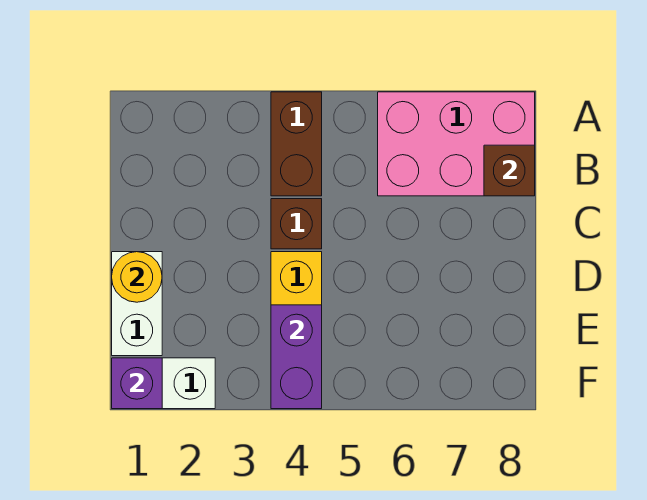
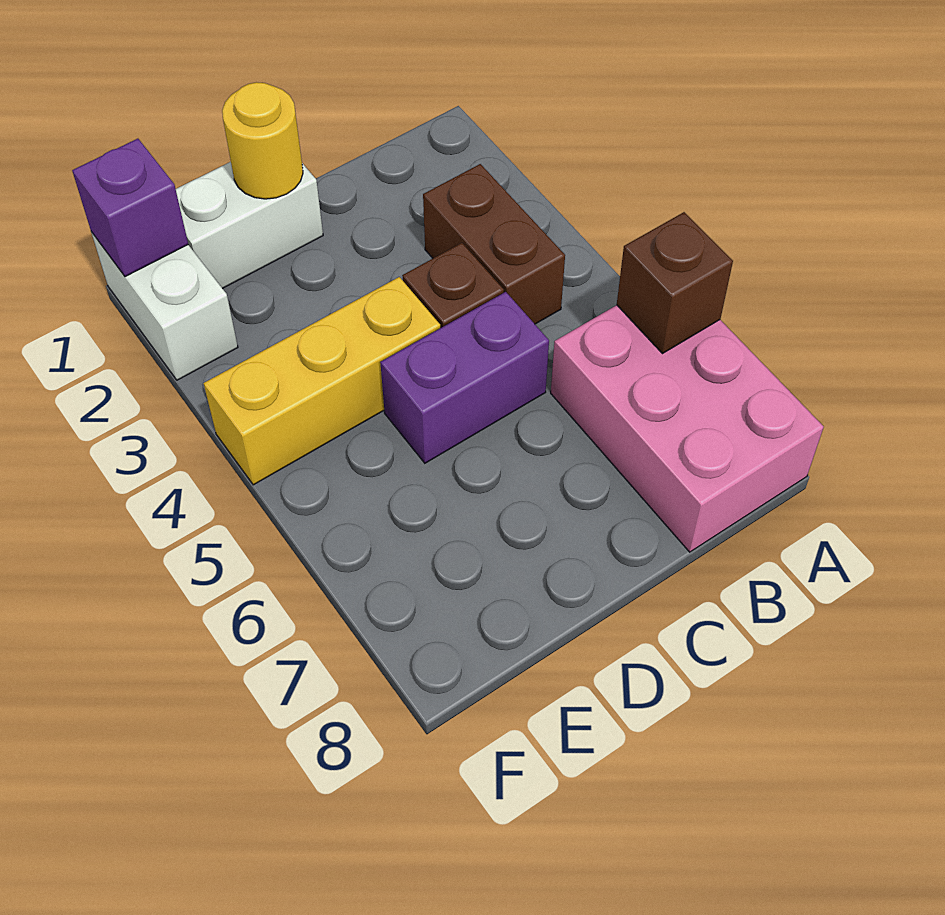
brown 1x2 brick [271,92,322,196] -> brown 1x2 brick turned to [423,164,565,324]
brown 1x1 brick [484,145,535,196] -> brown 1x1 brick moved to [617,212,733,353]
purple 1x2 brick [271,305,322,409] -> purple 1x2 brick moved to [380,292,549,463]

